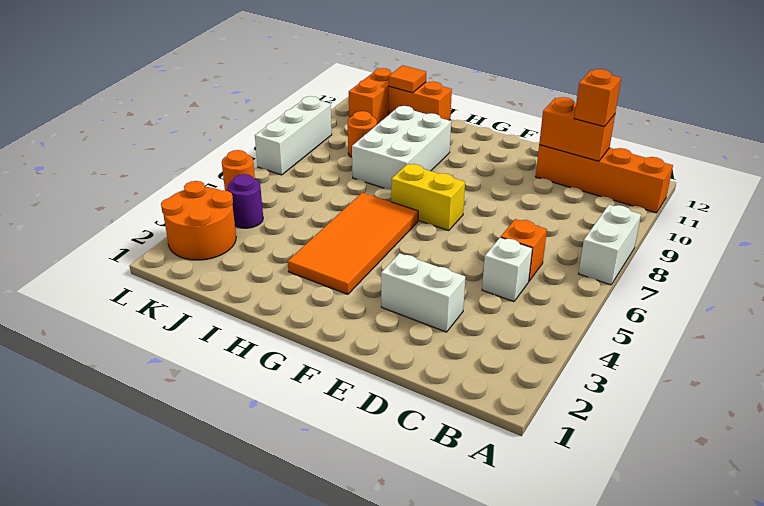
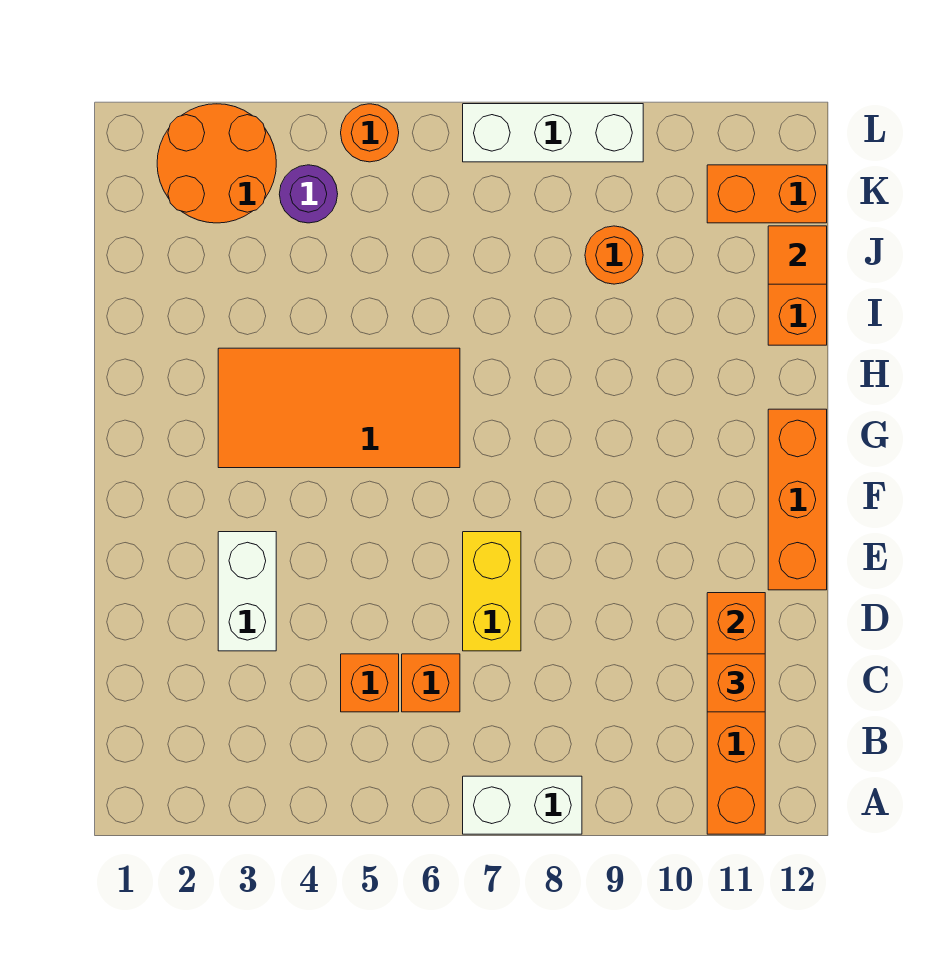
white 1x1 brick [482,237,532,302] -> orange 1x1 brick [341,654,399,712]
none -> orange 1x3 brick [768,409,827,590]
yellow 1x2 brick [391,164,465,231] -> yellow 1x2 brick moved to [463,532,521,651]
white 2x3 brick [352,106,451,190] -> none

